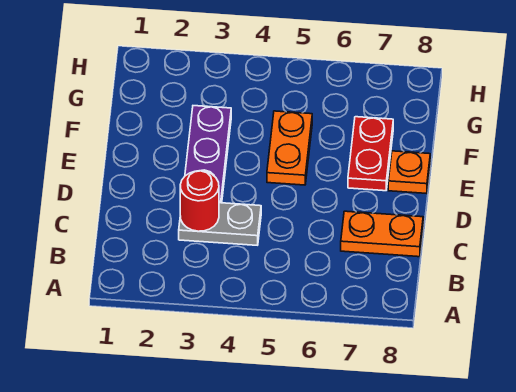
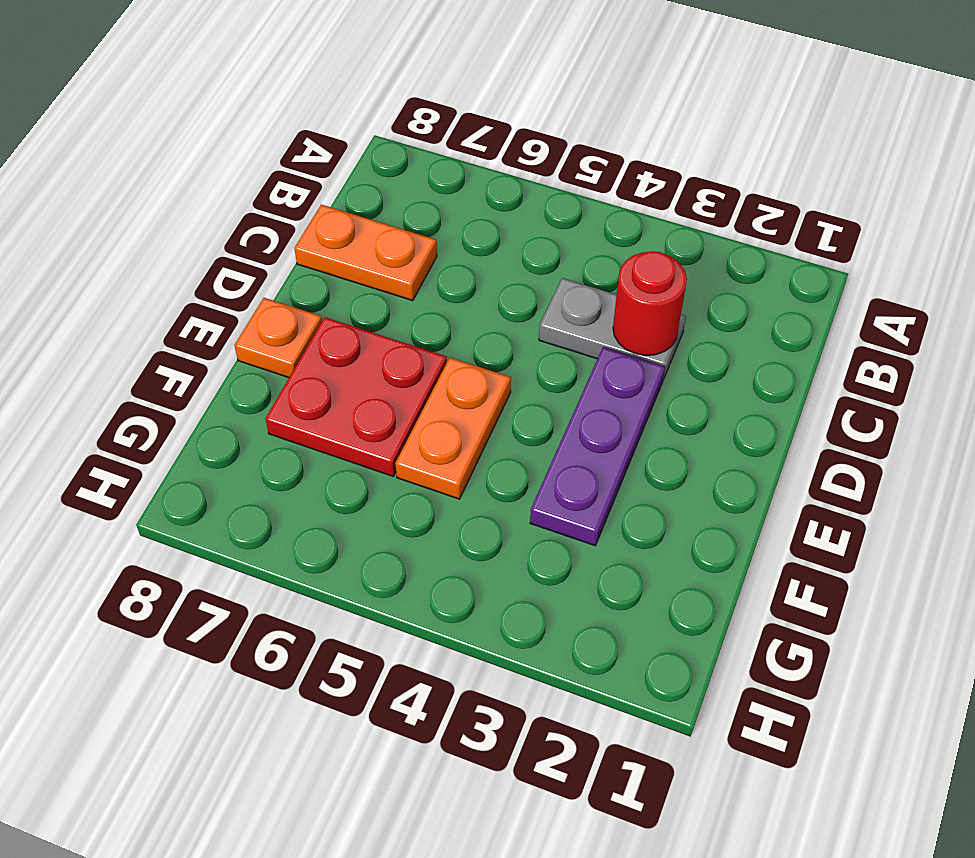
red 1x2 plate [348,117,393,191] -> red 2x2 plate [265,317,447,477]

